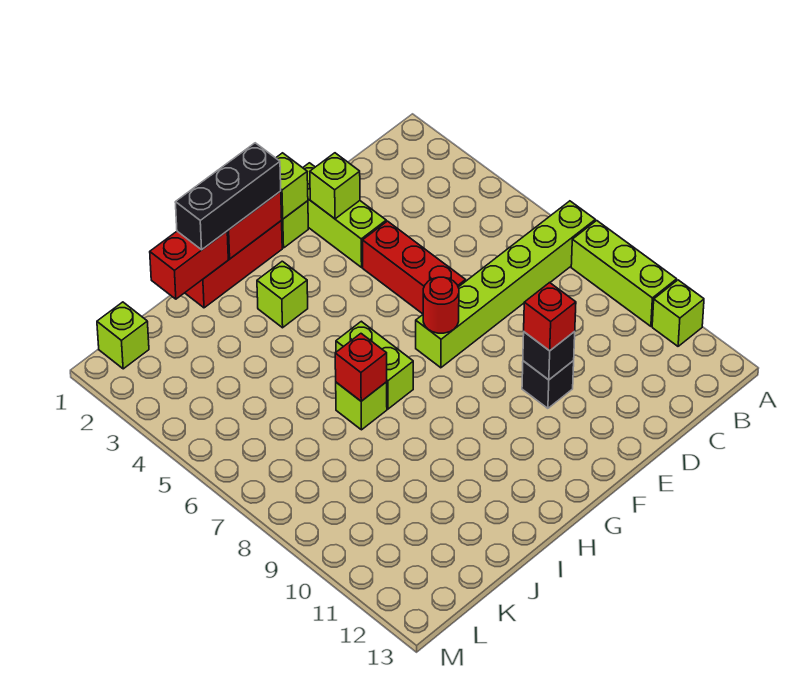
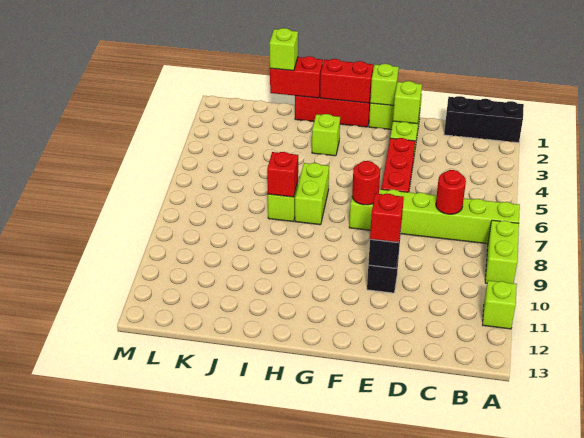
lime 1x3 brick [571,220,677,326] -> lime 1x2 brick [485,220,519,283]
none -> red 1x1 round brick [436,170,466,214]
black 1x3 brick [175,143,281,250] -> black 1x3 brick moved to [444,96,524,143]
lime 1x1 brick [97,302,149,369] -> lime 1x1 brick moved to [270,28,298,71]

